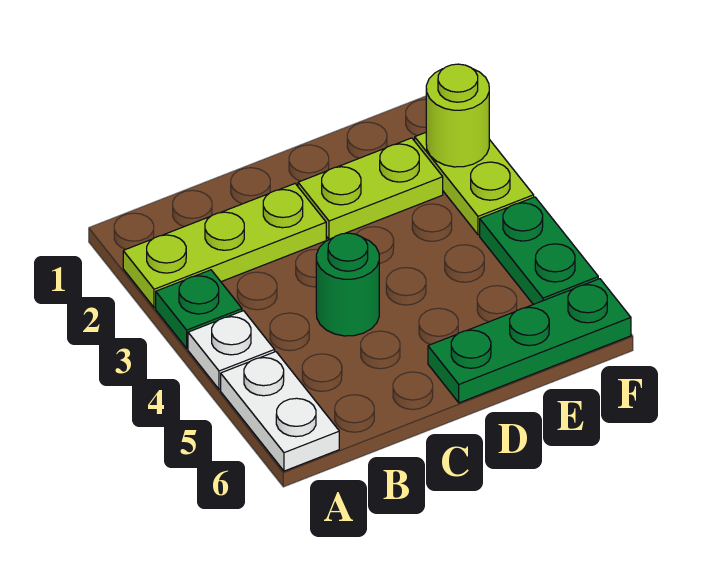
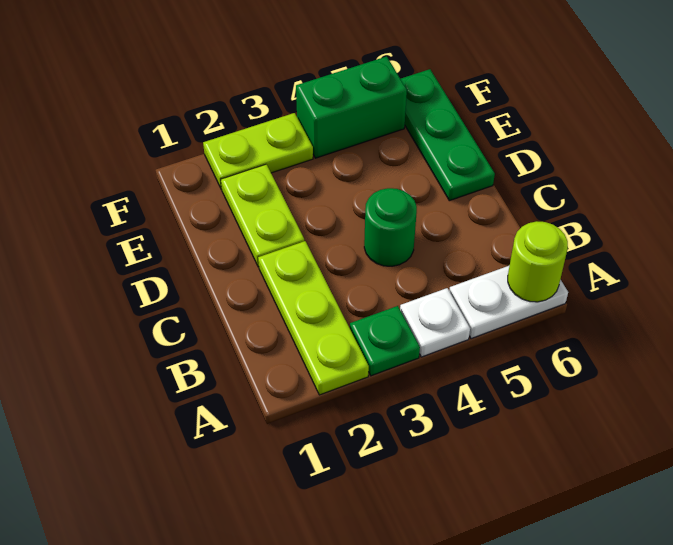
lime 1x1 round brick [426,64,489,167] -> lime 1x1 round brick moved to [508,221,568,302]
green 1x2 plate [480,197,598,304] -> green 1x2 brick [296,56,407,158]

